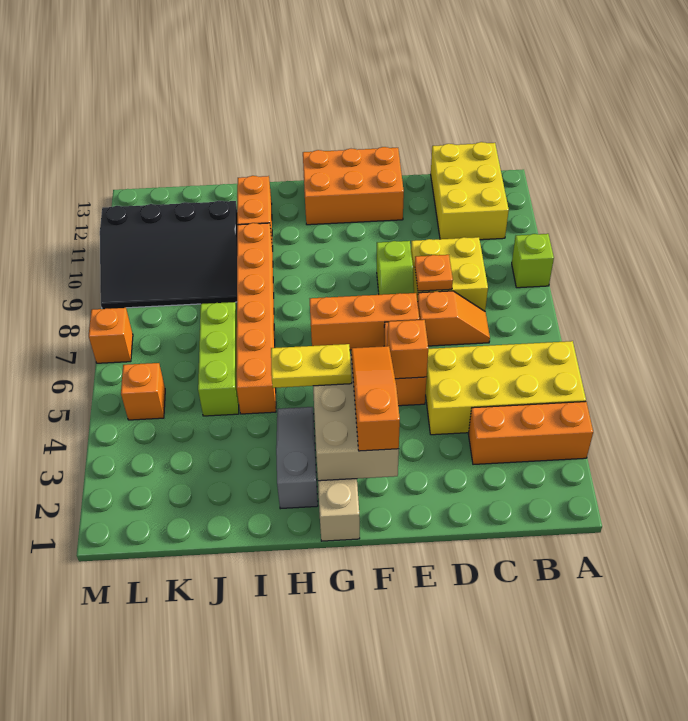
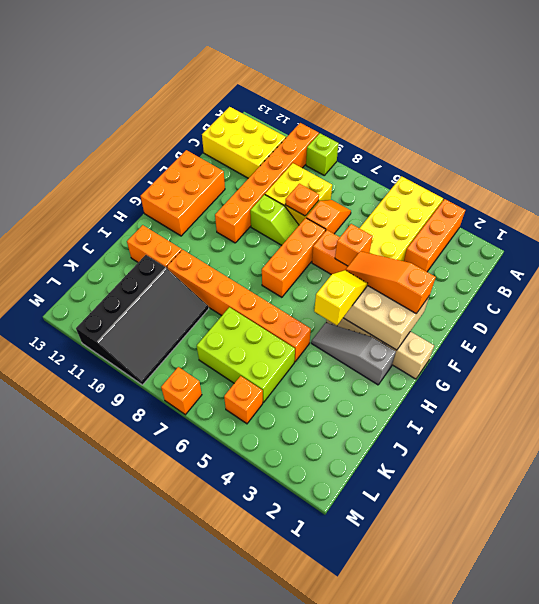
none -> orange 1x6 brick [215,123,319,243]
yellow 1x2 plate [271,344,352,388] -> yellow 1x2 slope [314,270,367,325]
lime 1x3 brick [198,302,239,416] -> lime 2x3 brick [197,307,295,403]

